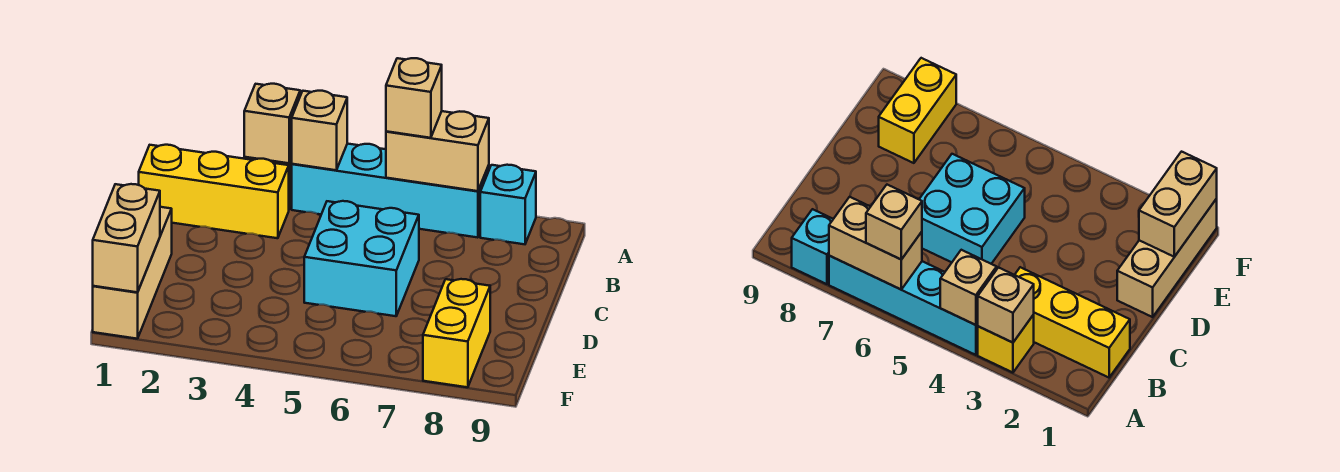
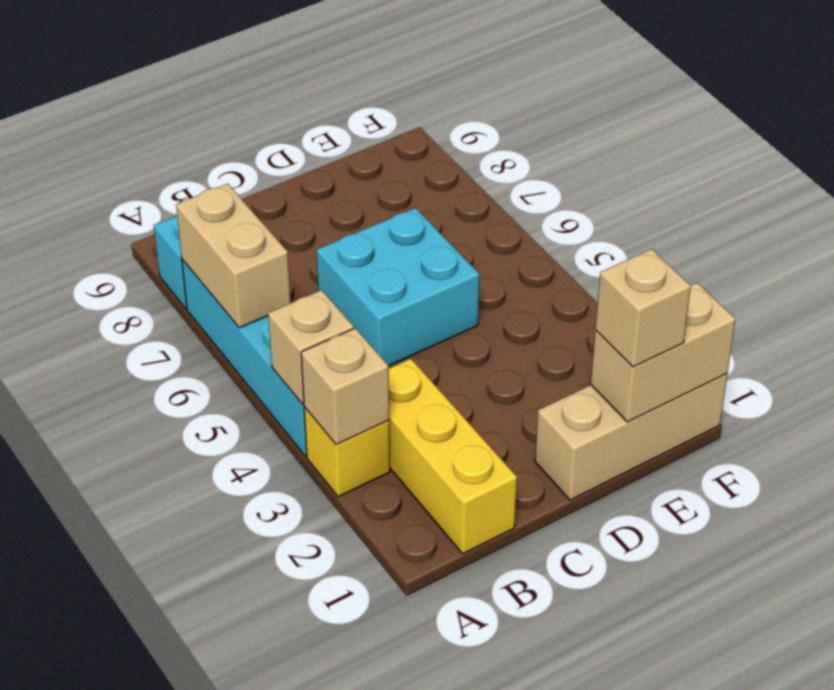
tan 1x1 brick [386,58,442,138] -> tan 1x1 brick moved to [595,249,691,367]
yellow 1x2 brick [423,279,490,387] -> none

